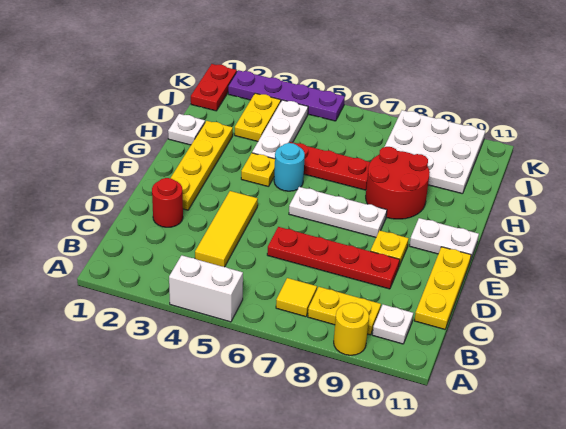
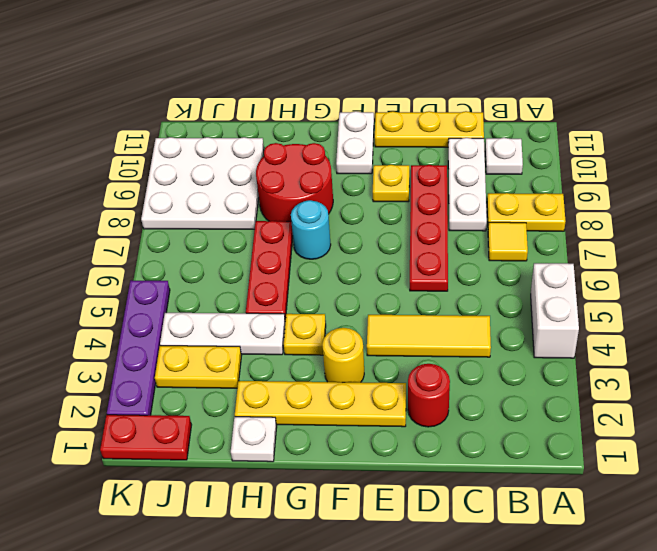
yellow 1x1 round brick [334,303,369,355] -> yellow 1x1 round brick moved to [322,328,364,382]
yellow 1x2 plate [308,287,381,335] -> yellow 1x2 plate turned to [487,193,565,231]
white 1x3 plate [289,187,387,237] -> white 1x3 plate moved to [448,138,487,231]
cyan 1x1 round brick [274,143,305,191] -> cyan 1x1 round brick moved to [291,200,331,259]

